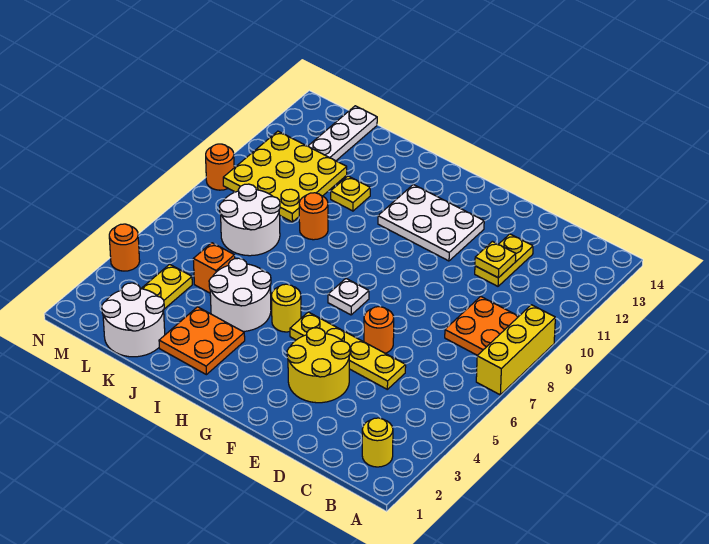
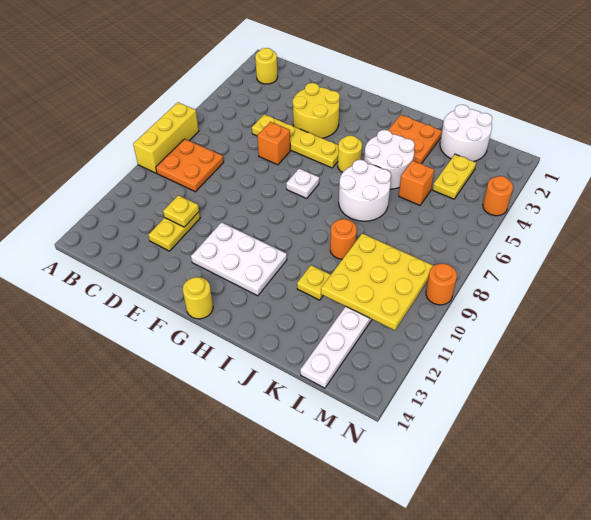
orange 1x1 round brick [364,307,394,353] -> orange 1x1 brick [257,122,290,165]
none -> yellow 1x1 round brick [183,277,213,319]
white 2x2 round brick [219,184,280,256] -> white 2x2 round brick moved to [339,160,391,221]

